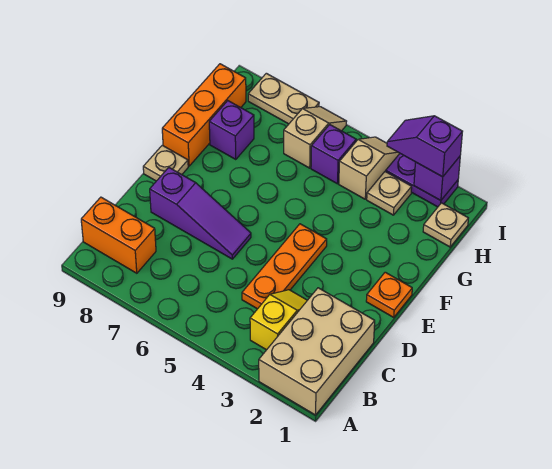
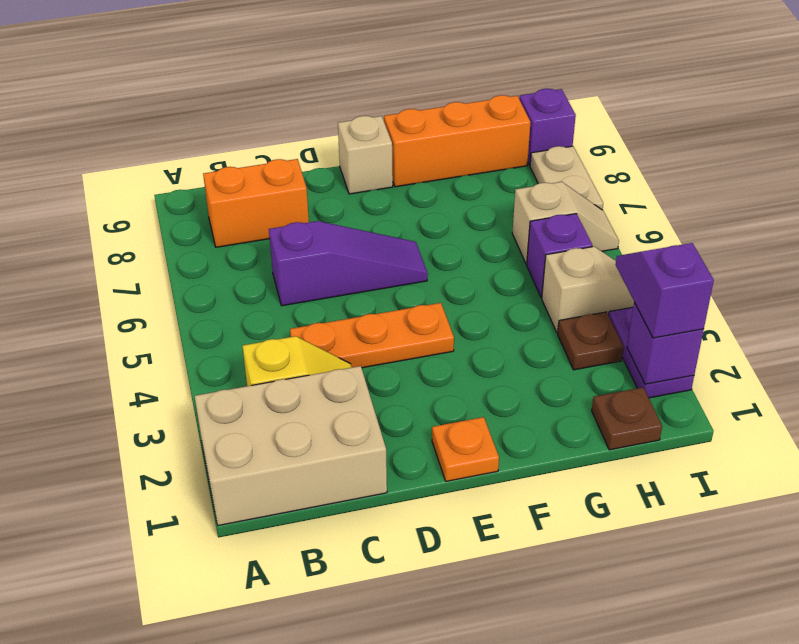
orange 1x2 brick [81,197,156,273] -> orange 1x2 brick turned to [203,159,309,247]
purple 1x3 slope [150,168,251,259] -> purple 1x3 slope turned to [269,221,428,306]
tan 1x1 plate [143,145,188,181] -> tan 1x1 brick [338,116,393,194]
purple 1x1 brick [209,101,254,160] -> purple 1x1 brick moved to [519,89,576,165]
tan 1x1 plate [423,203,468,247] -> brown 1x1 plate [592,387,662,450]
tan 1x1 plate [367,172,412,215] -> brown 1x1 plate [558,312,624,370]

